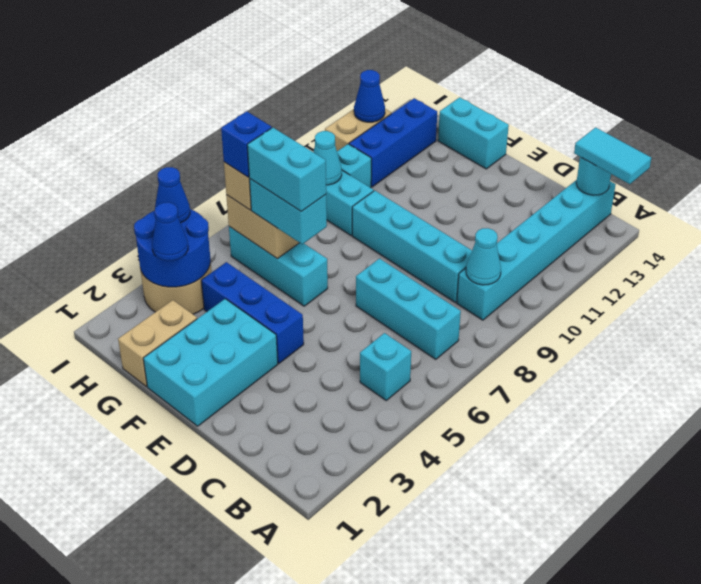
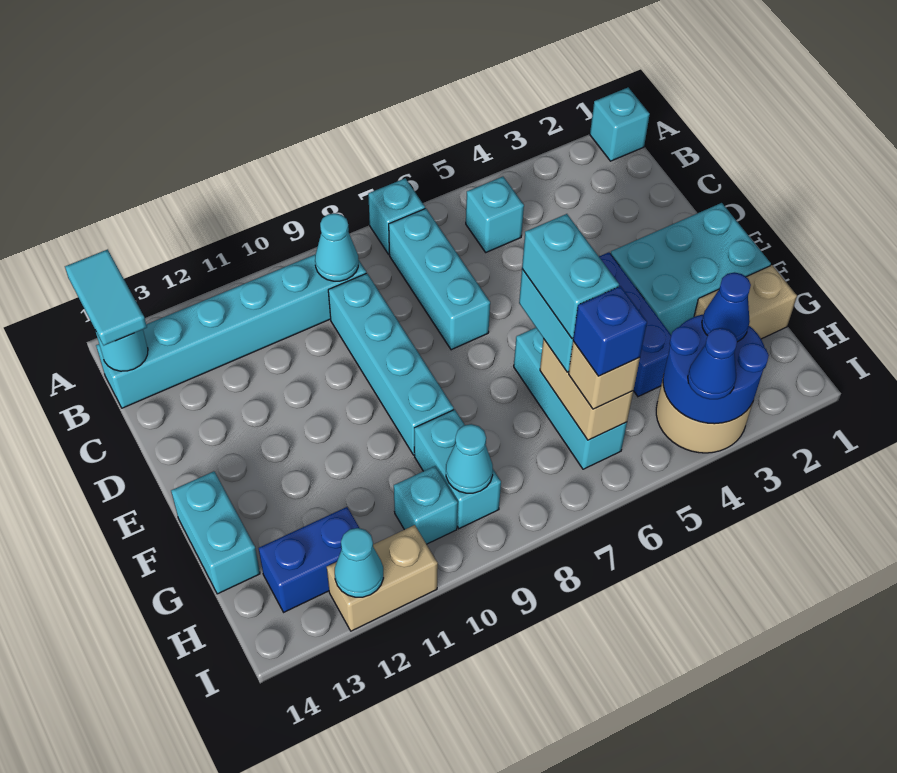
none -> cyan 1x1 brick [590,88,650,161]
none -> cyan 1x1 brick [368,178,425,254]
blue 1x3 brick [349,98,437,187] -> blue 1x2 brick [259,507,359,612]
blue 1x1 cone [354,70,385,122] -> cyan 1x1 cone [335,528,383,597]

